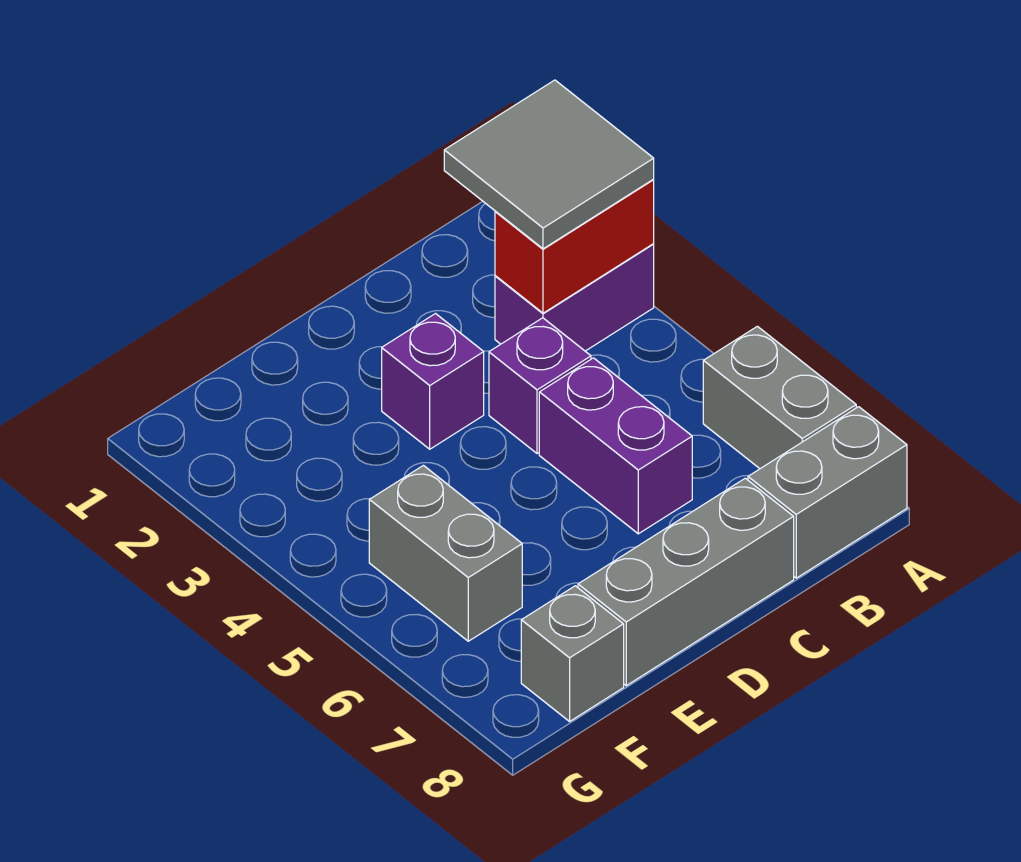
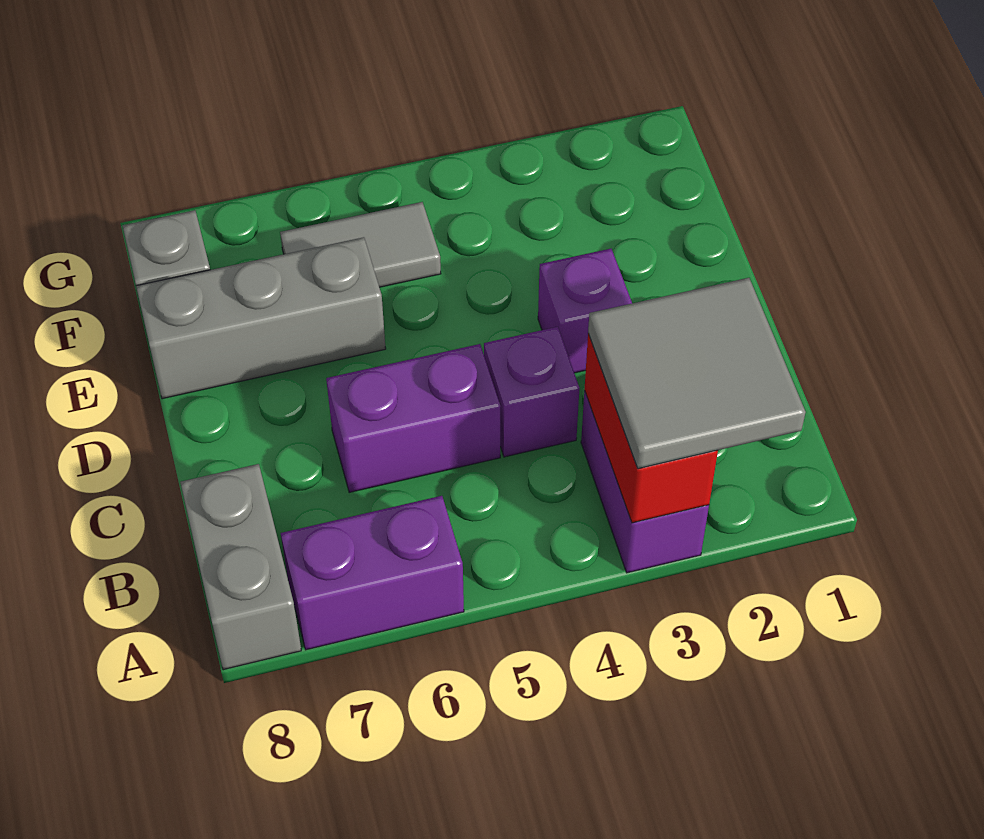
grey 1x2 brick [703,326,856,469] -> purple 1x2 brick [281,496,464,650]
grey 1x3 brick [578,478,794,686] -> grey 1x3 brick turned to [136,237,386,399]
grey 1x2 brick [369,465,522,641] -> grey 1x2 tile [280,202,441,287]

